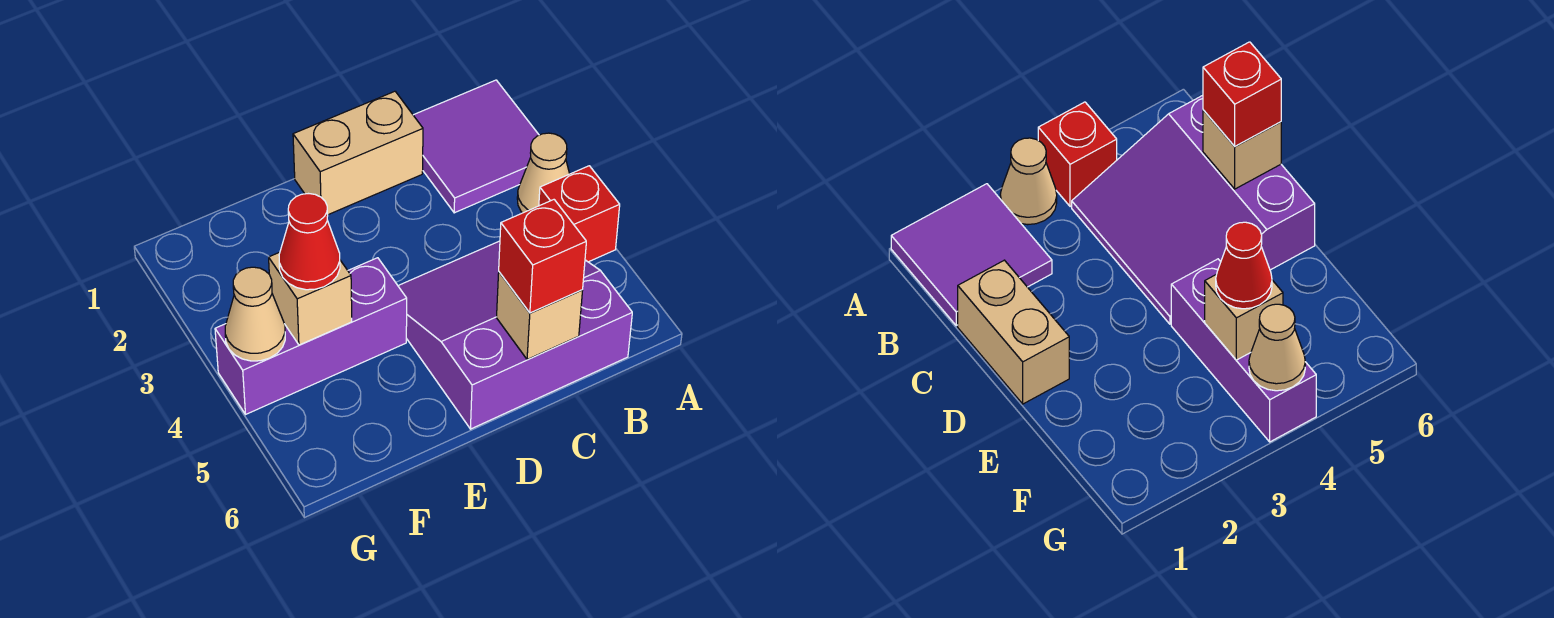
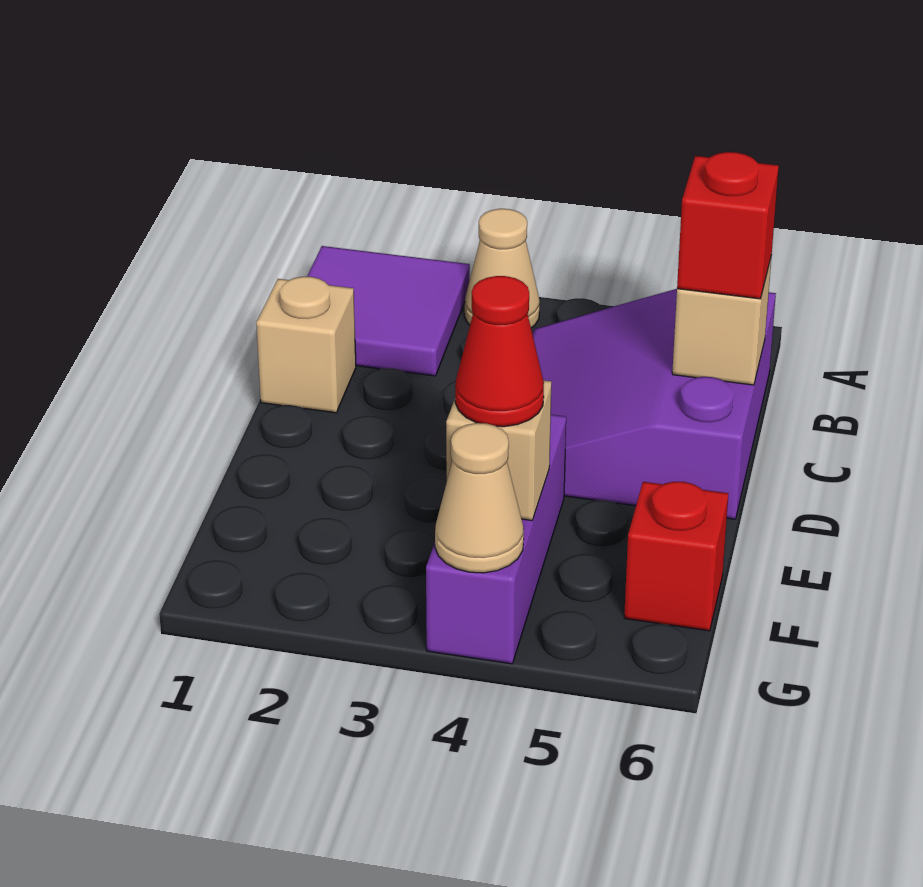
red 1x1 brick [539,166,620,262] -> red 1x1 brick moved to [624,482,728,631]
tan 1x2 brick [293,91,423,215] -> tan 1x1 brick [256,277,356,413]

